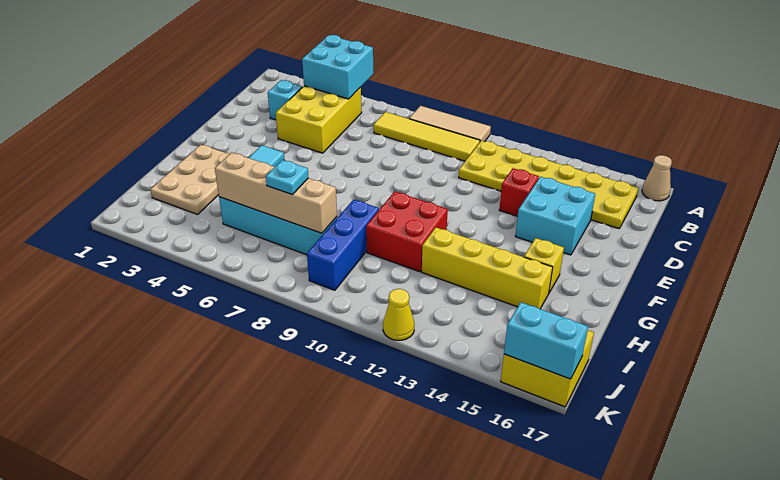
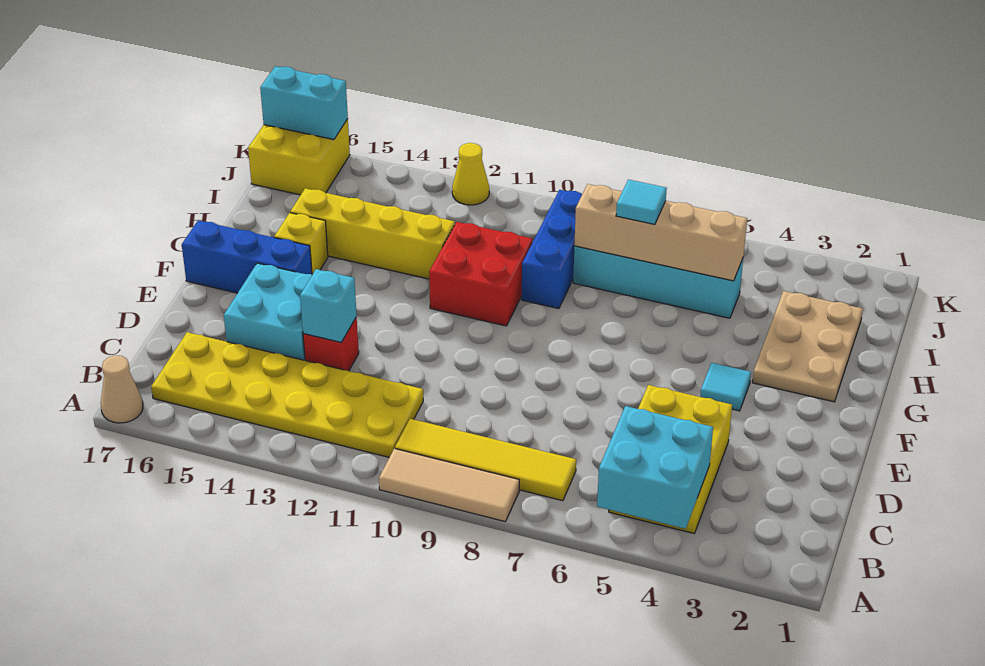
cyan 1x1 brick [268,80,302,120] -> cyan 1x1 brick moved to [300,269,357,342]
none -> blue 1x3 brick [182,220,312,293]
cyan 1x1 plate [266,160,308,195] -> cyan 1x1 tile [616,180,667,224]

